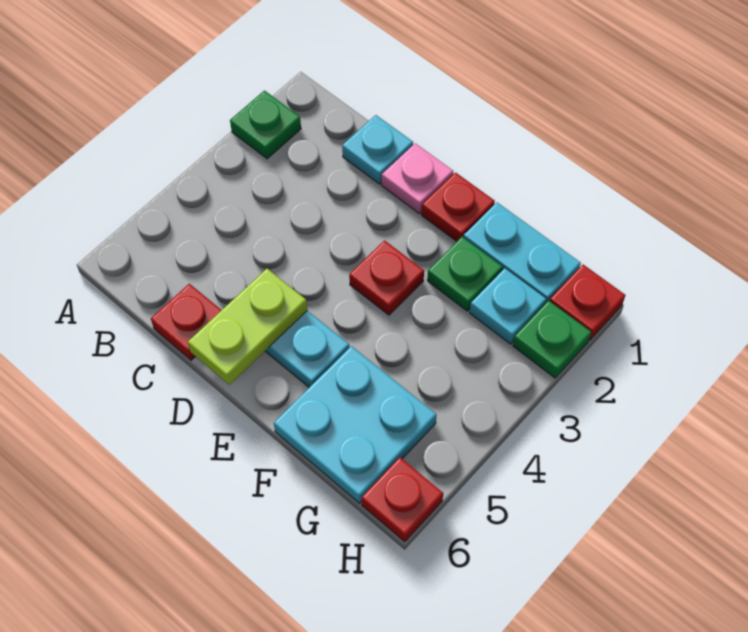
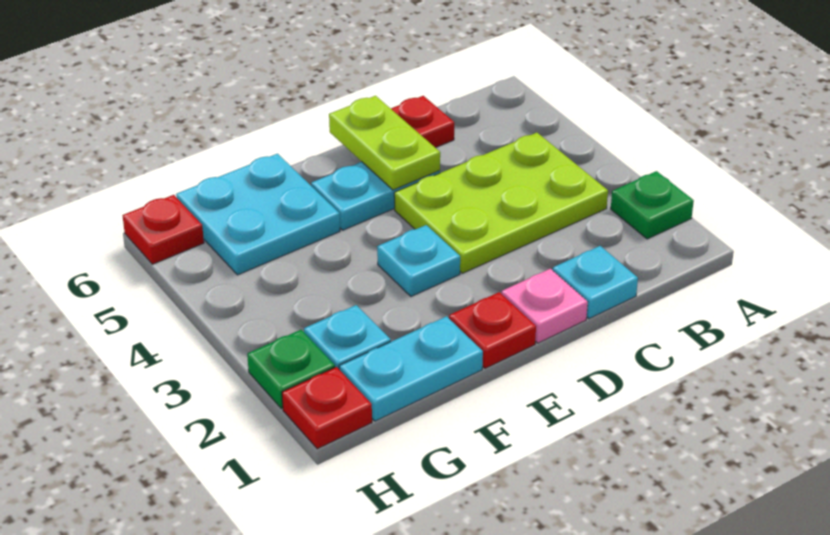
none -> lime 2x3 plate [394,133,608,273]
red 1x1 plate [349,240,424,315] -> cyan 1x1 plate [377,225,460,296]
green 1x1 plate [427,237,503,311] -> none

